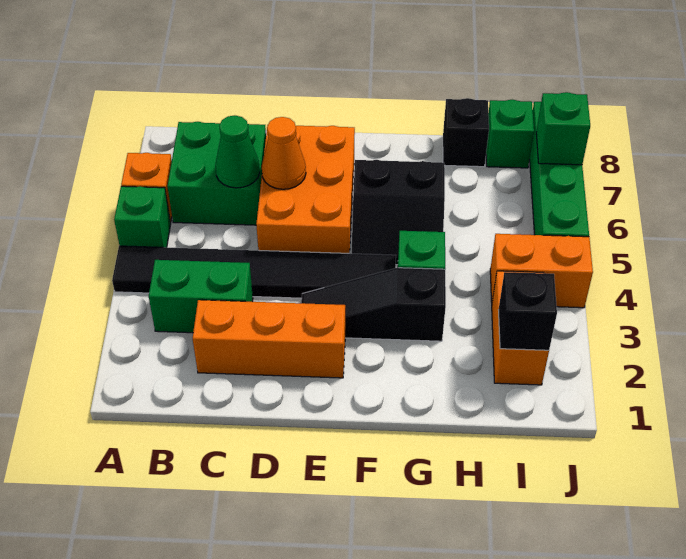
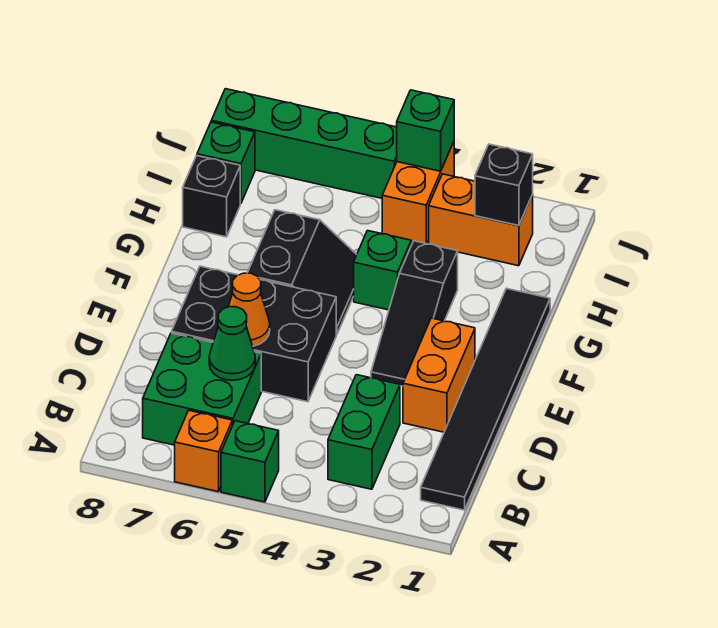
black 1x6 tile [112,246,396,298] -> black 1x6 tile moved to [421,288,550,510]
orange 1x3 brick [193,300,345,378] -> orange 1x2 brick [403,318,475,432]
orange 2x3 brick [256,125,355,253] -> black 2x3 brick [172,266,336,402]
green 1x1 brick [536,92,590,165] -> green 1x1 brick moved to [397,90,454,171]

